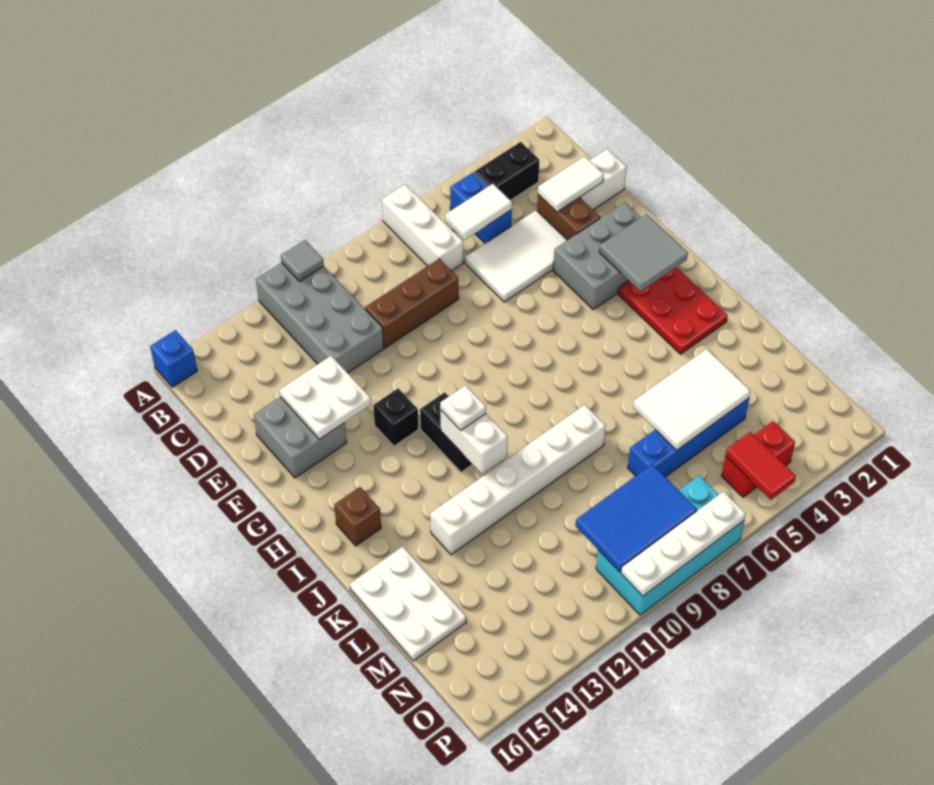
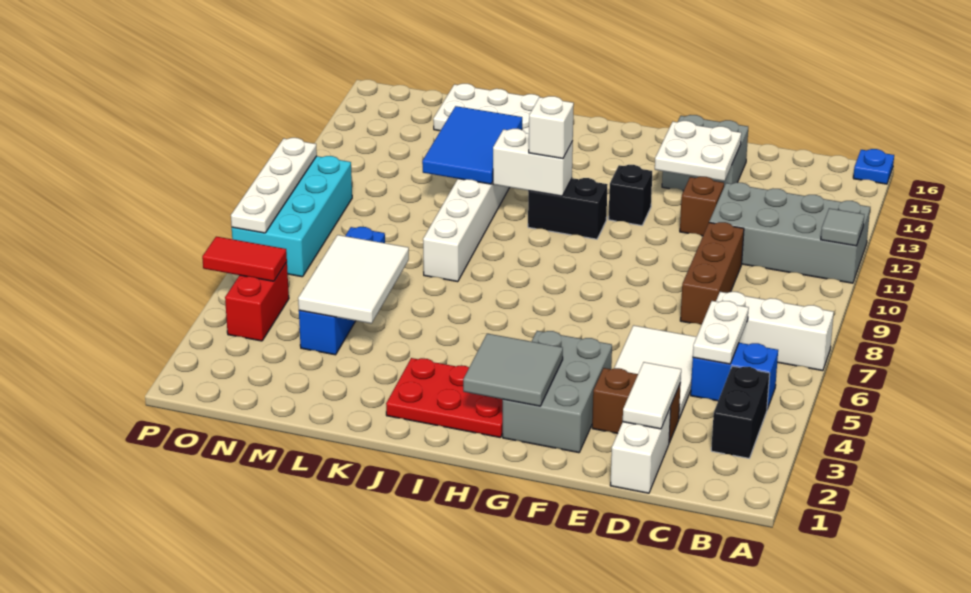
blue 1x1 brick [150,330,197,387] -> blue 1x1 plate [853,149,894,184]
white 1x2 tile [445,184,512,240] -> white 1x2 plate [693,301,749,364]
white 1x1 plate [440,385,486,430] -> white 1x1 brick [529,96,574,159]
brown 1x1 brick [334,487,381,546] -> brown 1x1 brick moved to [680,177,724,236]
blue 2x3 tile [575,464,697,572] -> blue 2x3 tile moved to [422,106,522,184]

